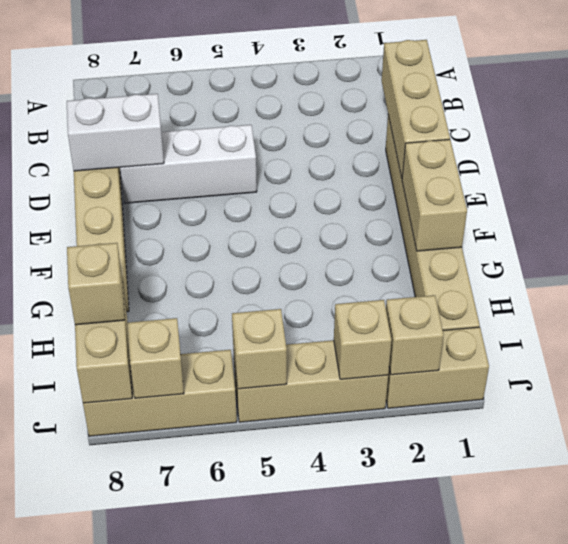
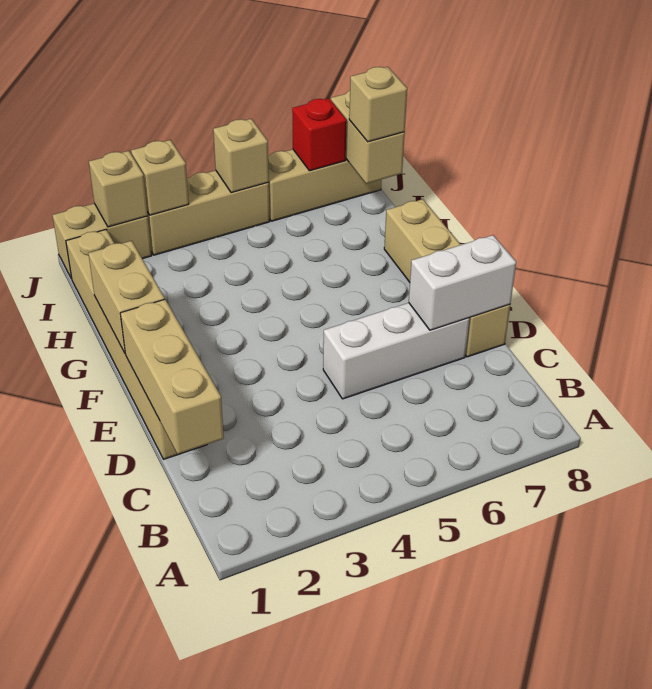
tan 1x1 brick [128,318,184,398] -> red 1x1 brick [292,98,347,171]

